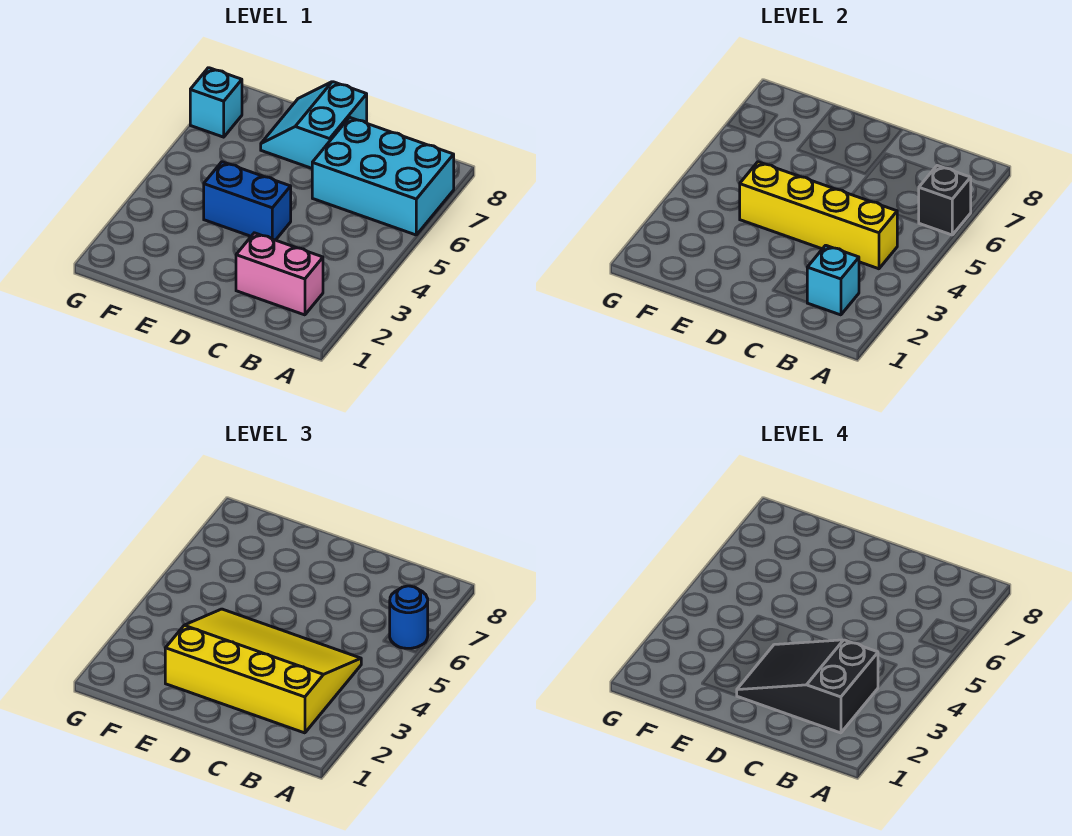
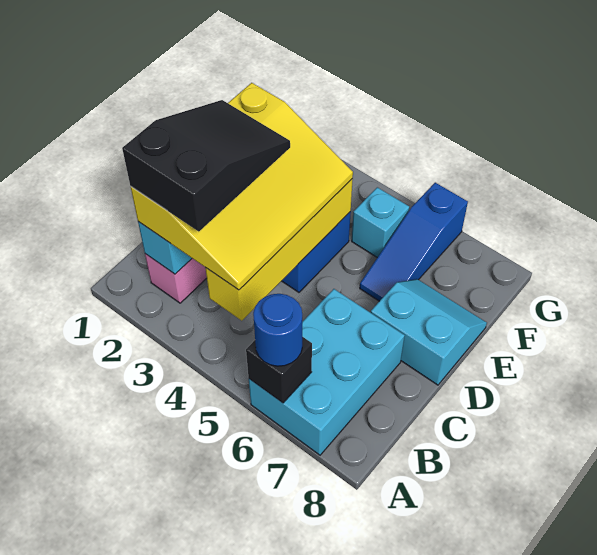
none -> blue 1x3 slope [360,183,468,301]
cyan 1x1 brick [190,68,242,137] -> cyan 1x1 brick moved to [352,187,409,257]

